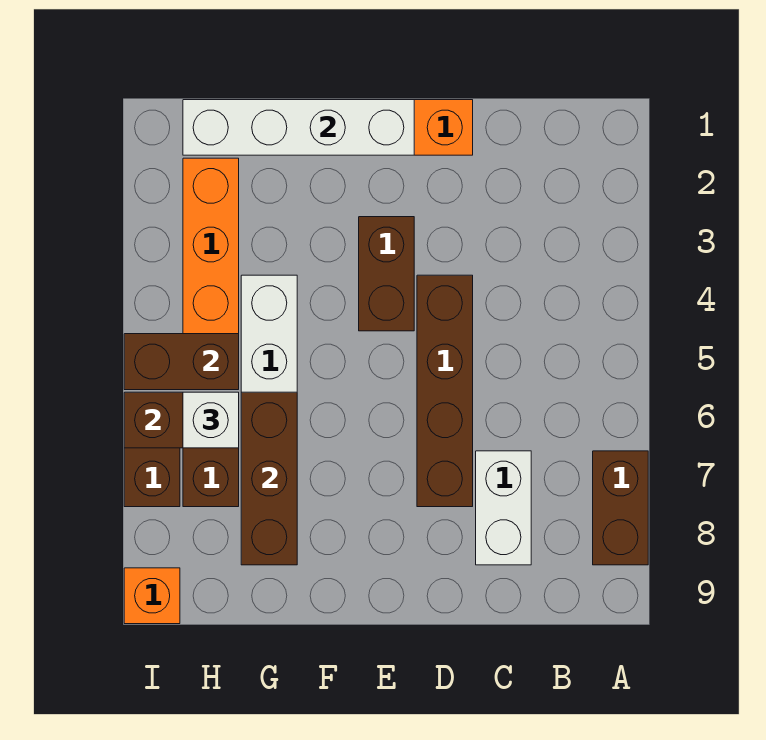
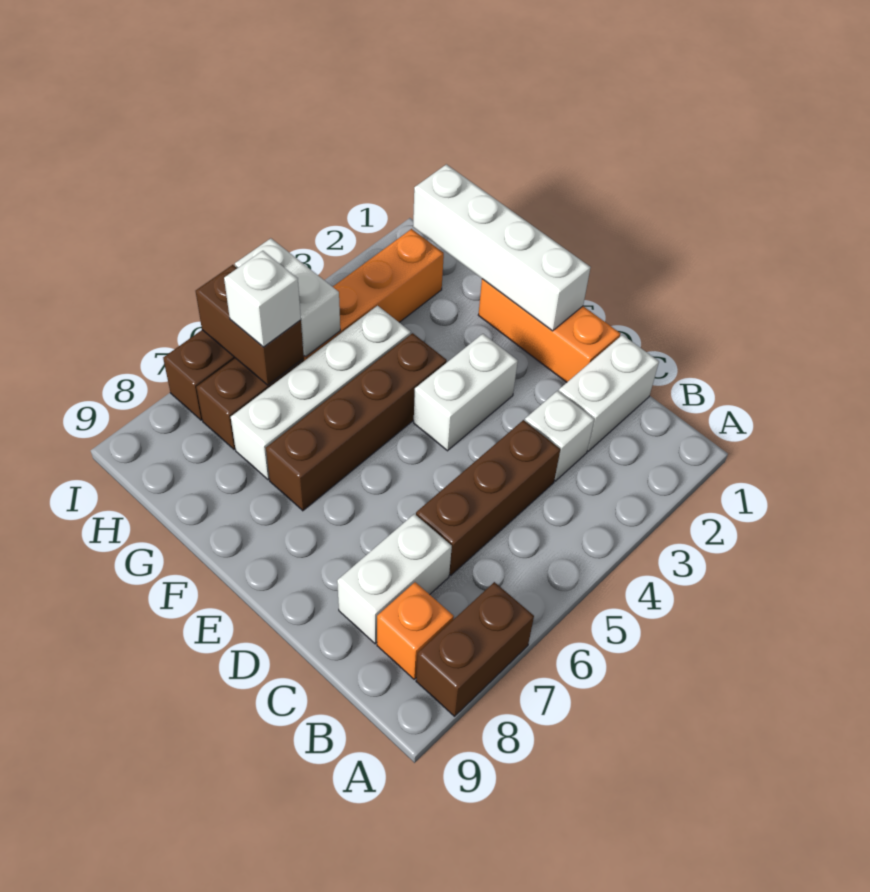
none -> white 1x2 brick [559,335,659,451]
none -> white 1x1 brick [525,391,594,481]
brown 1x4 brick [417,275,473,507] -> brown 1x4 brick moved to [266,333,447,511]
brown 1x2 brick [359,217,414,331] -> white 1x2 brick [414,334,518,451]
brown 1x3 brick [241,392,297,565] -> brown 1x3 brick moved to [416,420,560,575]
brown 1x2 brick [124,334,239,390] -> white 1x2 brick [235,238,340,357]
orange 1x1 brick [124,568,180,624] -> orange 1x1 brick moved to [377,582,454,679]

